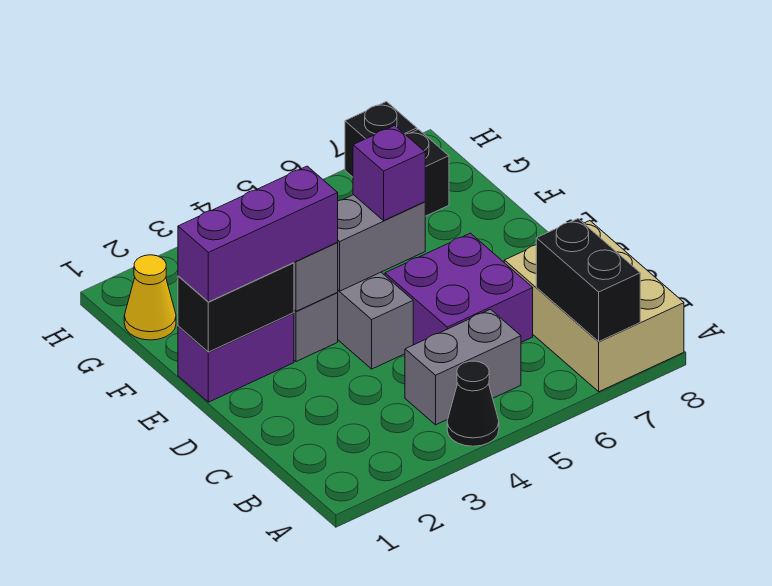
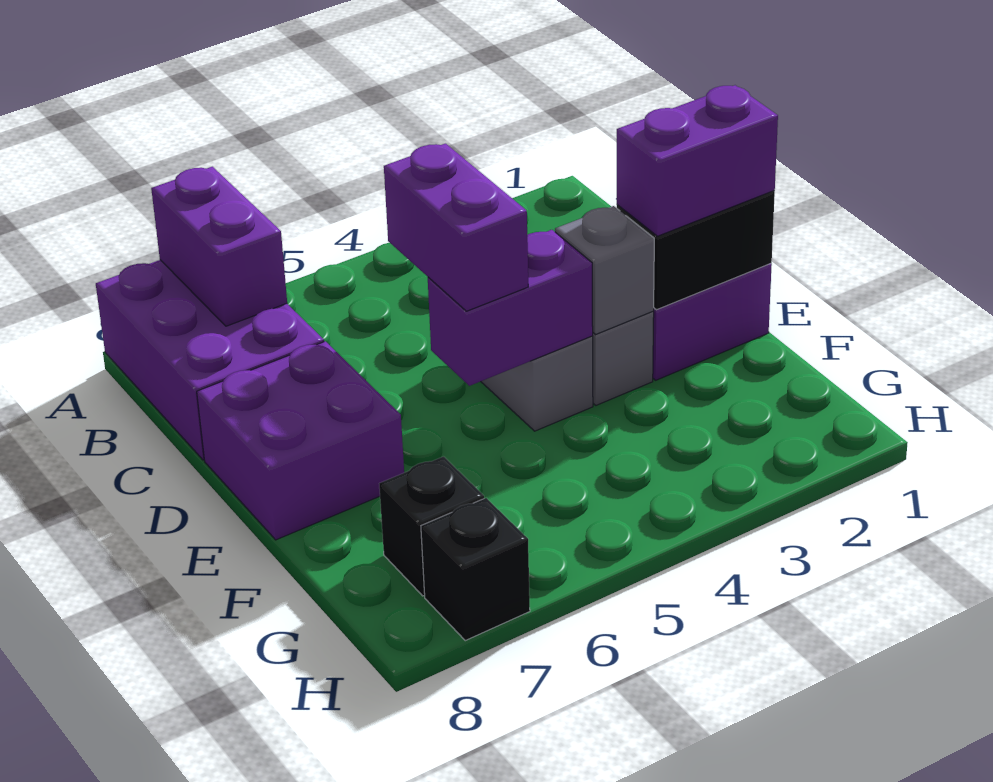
black 1x1 cone [447,361,499,446] -> none
tan 2x3 brick [504,221,684,392] -> purple 2x3 brick [96,260,324,460]
black 1x2 brick [536,219,640,341] -> purple 1x2 brick [151,167,287,326]
grey 1x2 brick [405,309,521,425] -> none
purple 2x2 brick [385,233,533,345] -> purple 2x2 brick moved to [197,341,404,540]
purple 1x3 brick [178,166,338,302] -> purple 1x2 brick [617,85,778,236]
grey 1x2 brick [337,195,425,291] -> purple 1x2 brick [428,230,593,386]
purple 1x1 brick [353,126,425,221] -> purple 1x2 brick [384,144,528,311]
yellow 1x1 cone [124,255,176,340] -> none

